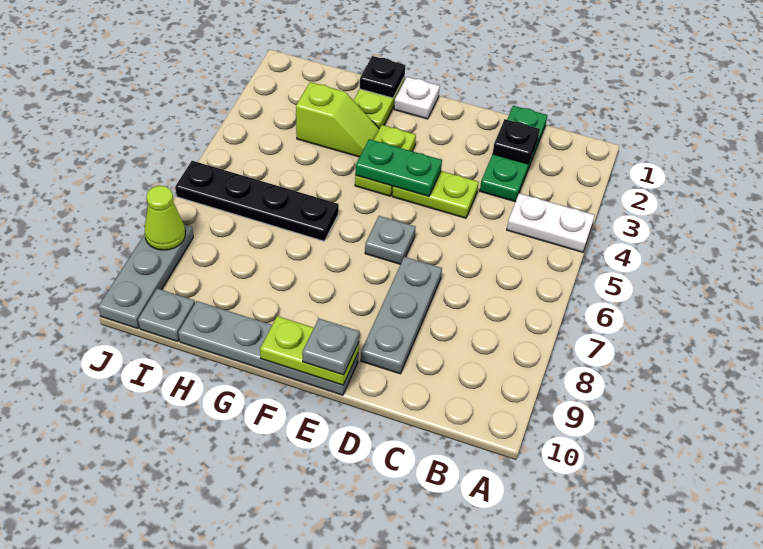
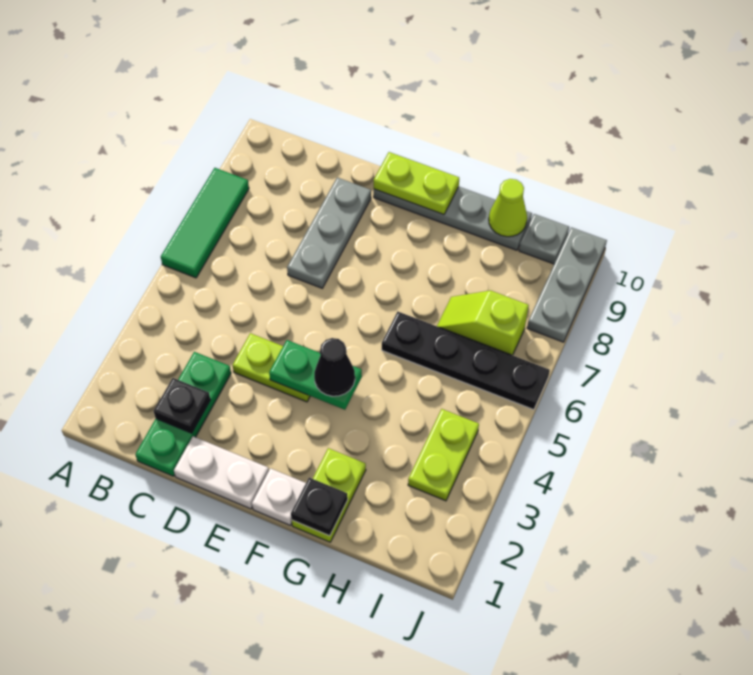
white 1x2 plate [507,193,595,252] -> white 1x2 plate moved to [174,436,269,509]
none -> green 1x3 tile [161,168,249,278]
grey 1x1 plate [365,216,416,264] -> none
grey 1x1 plate [302,319,359,375] -> none
lime 1x2 plate [355,125,416,196] -> lime 1x2 plate moved to [408,409,479,501]
none -> black 1x1 cone [314,338,355,396]
lime 1x2 slope [296,82,379,157] -> lime 1x2 slope moved to [437,291,529,355]
lime 1x1 cone [145,186,185,250] -> lime 1x1 cone moved to [489,179,527,237]

